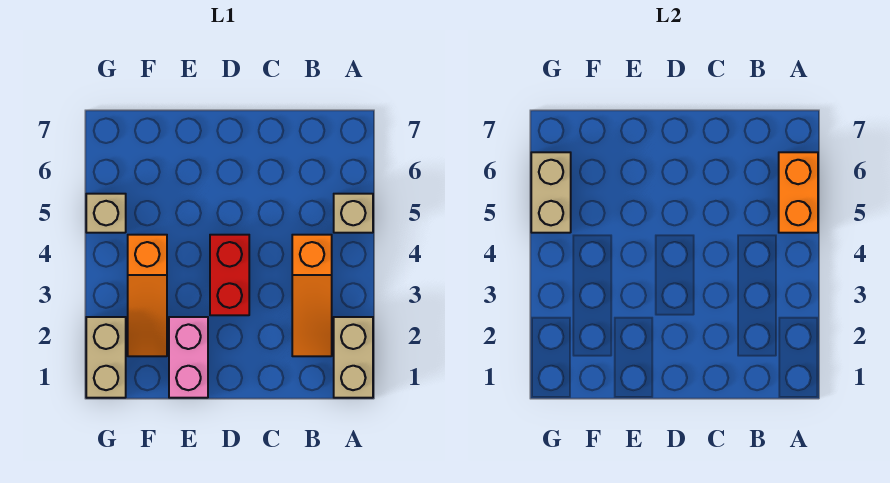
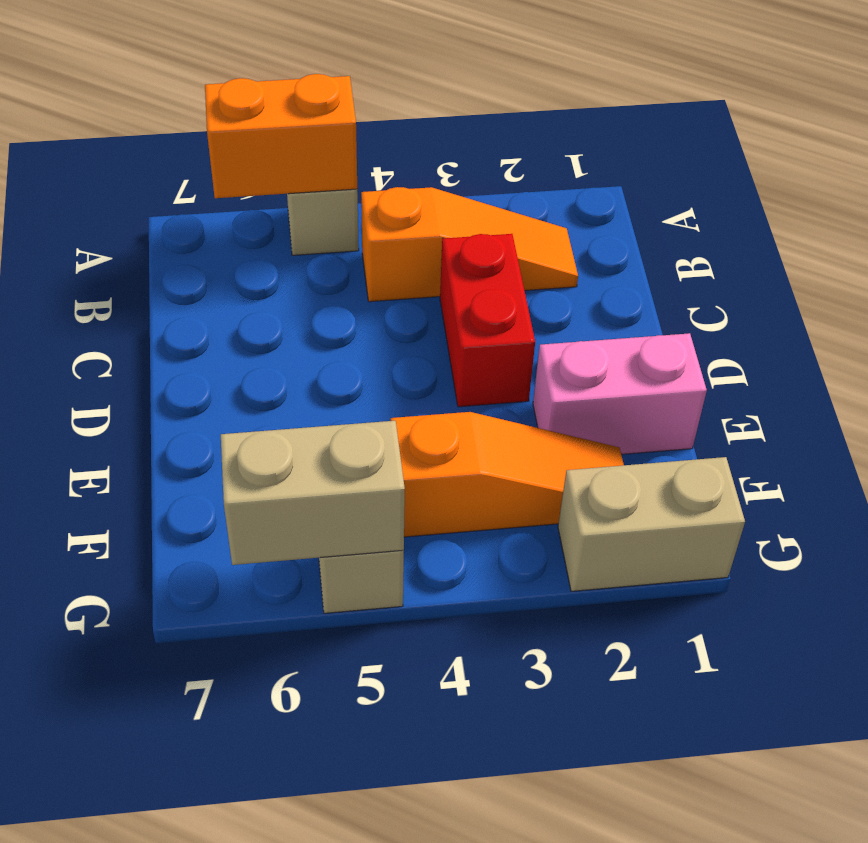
tan 1x2 brick [334,317,373,398] -> none
red 1x2 brick [210,235,249,315] -> red 1x2 brick turned to [440,234,535,407]

